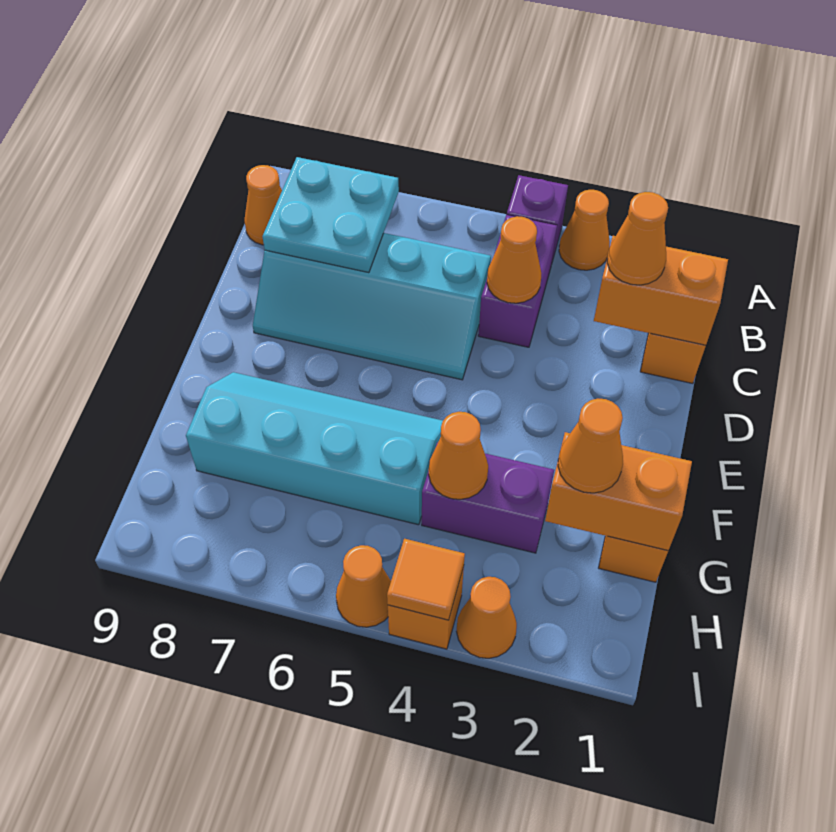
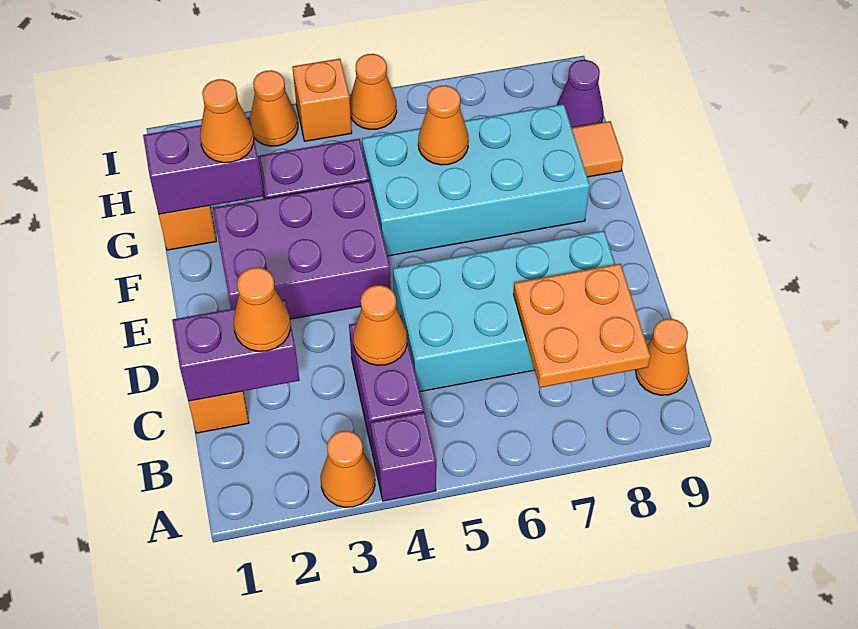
cyan 2x2 plate [262,157,399,273] -> orange 2x2 plate [514,264,650,388]
orange 1x2 brick [594,236,728,345] -> purple 1x2 brick [172,299,300,401]
cyan 2x4 slope [253,233,491,380] -> cyan 2x4 brick [393,231,615,392]
none -> purple 2x3 brick [213,181,391,319]
cyan 2x4 slope [186,372,443,525] -> cyan 2x4 brick [362,104,590,256]
orange 1x2 brick [545,432,692,551] -> purple 1x2 brick [143,117,263,214]
orange 1x1 cone [429,412,488,500] -> orange 1x1 cone moved to [418,85,469,165]
none -> purple 1x1 cone [557,60,604,128]
orange 1x1 tile [387,539,465,620] -> orange 1x1 tile moved to [572,121,623,177]

